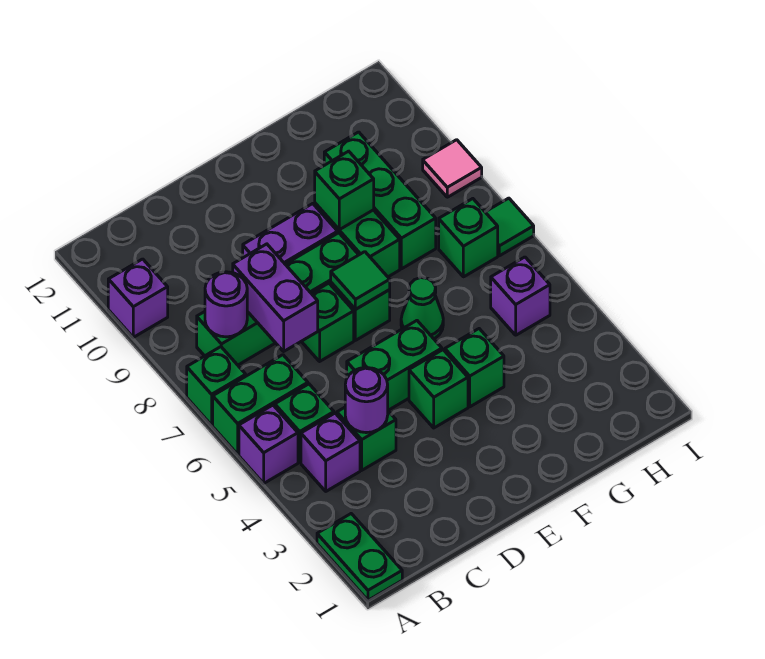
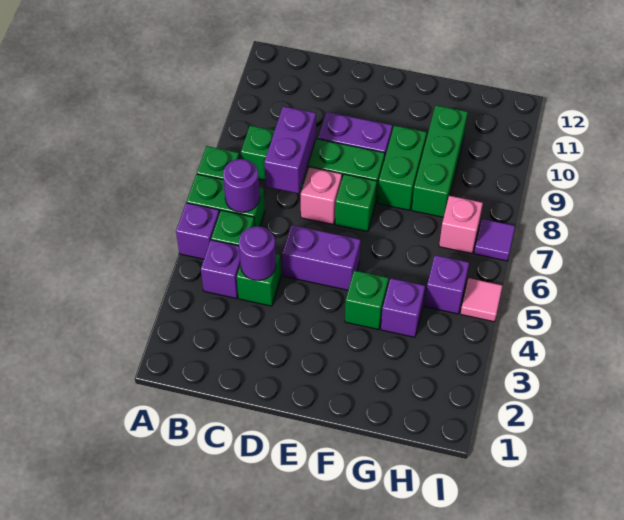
green 1x2 plate [317,514,402,600] -> none
purple 1x1 brick [108,259,168,337] -> purple 1x1 brick moved to [381,278,425,337]
purple 1x1 round brick [205,272,247,337] -> purple 1x1 round brick moved to [223,159,260,212]
green 1x2 brick [347,321,442,410] -> purple 1x2 brick [282,225,361,290]
green 1x1 brick [301,283,354,361] -> pink 1x1 brick [301,167,342,224]
green 1x1 brick [409,350,468,428] -> none
green 1x1 tile [331,252,390,309] -> none
green 1x1 cone [401,278,443,339] -> none
green 1x1 brick [315,151,374,230] -> none
green 1x1 brick [439,199,498,277] -> pink 1x1 brick [439,196,483,254]
green 1x1 tile [486,198,534,256] -> purple 1x1 tile [474,219,515,261]
pink 1x1 tile [423,140,482,197] -> pink 1x1 tile moved to [461,278,502,322]

